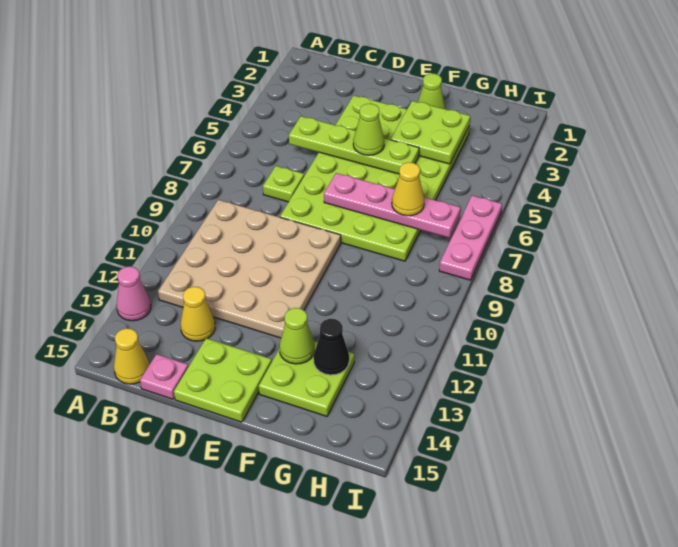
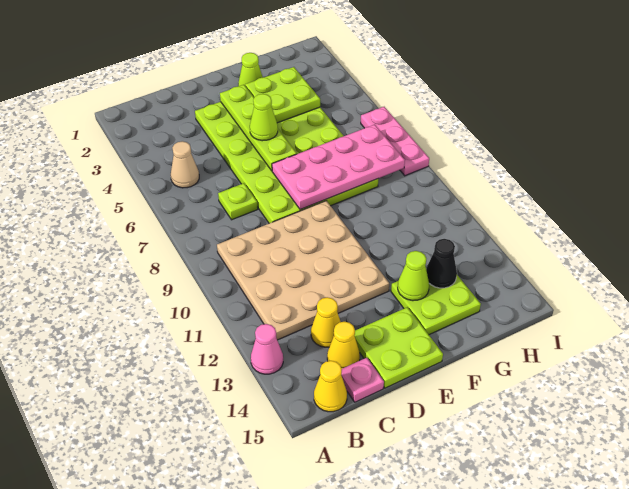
none -> tan 1x1 cone [171,141,199,188]
lime 1x4 plate [289,116,419,174] -> lime 1x4 plate turned to [220,85,297,171]
pink 1x4 plate [324,173,461,238] -> pink 2x4 plate [272,125,405,210]
yellow 1x1 cone [392,162,424,216] -> yellow 1x1 cone moved to [327,322,360,369]

